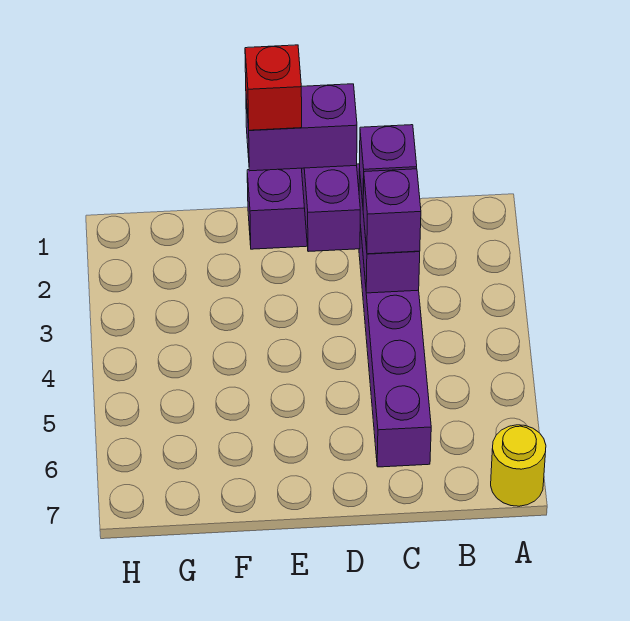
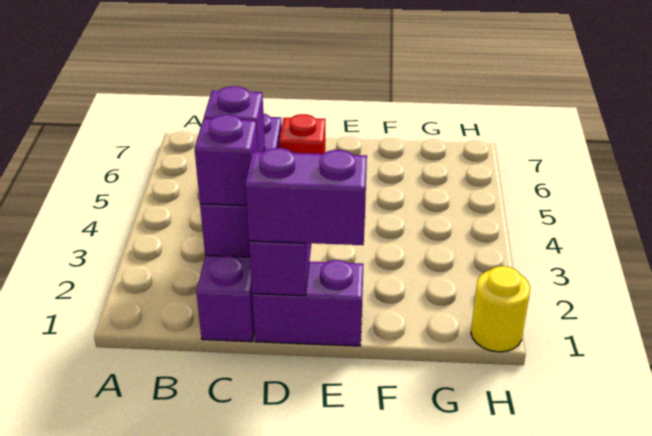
yellow 1x1 round brick [491,425,546,506] -> yellow 1x1 round brick moved to [471,266,530,352]
red 1x1 brick [245,45,302,130] -> red 1x1 brick moved to [279,114,325,154]

